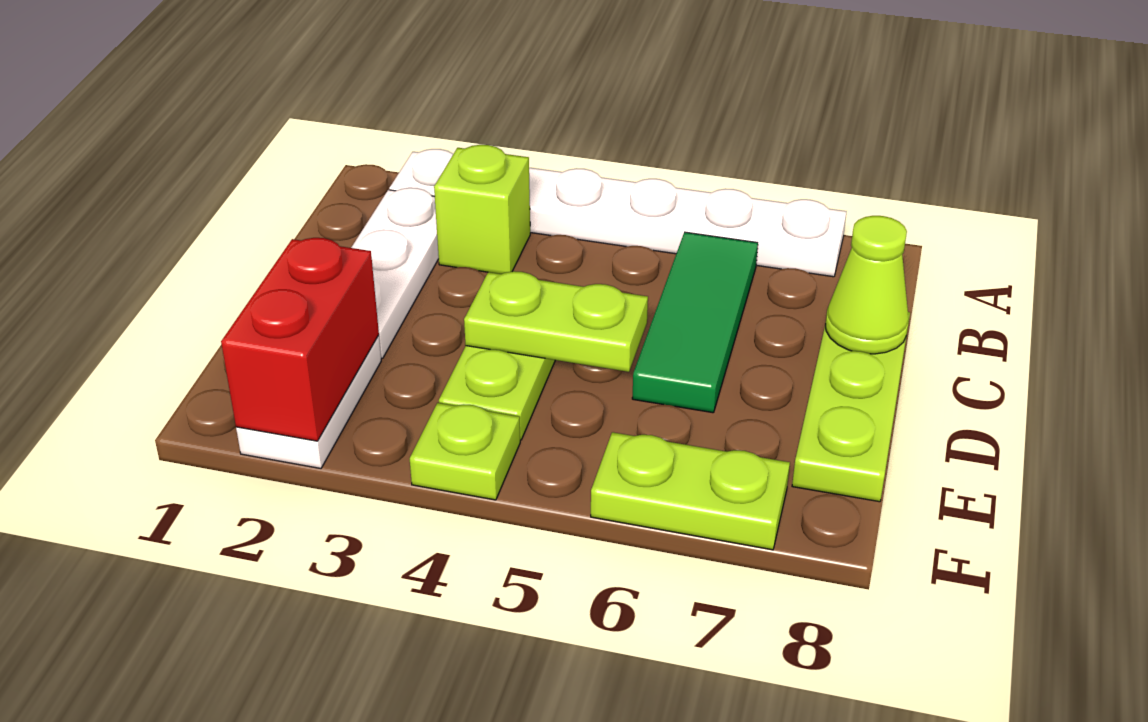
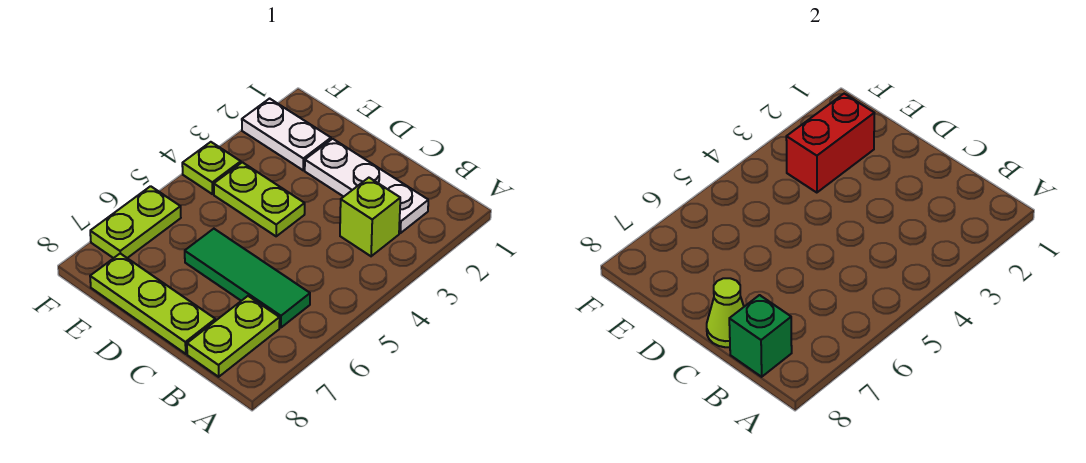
white 1x6 plate [389,149,847,277] -> none
none -> green 1x1 brick [729,295,792,377]
lime 1x2 plate [464,271,648,372] -> lime 1x2 plate moved to [187,296,280,377]
red 1x2 brick [221,238,379,441] -> red 1x2 brick turned to [786,94,874,193]

